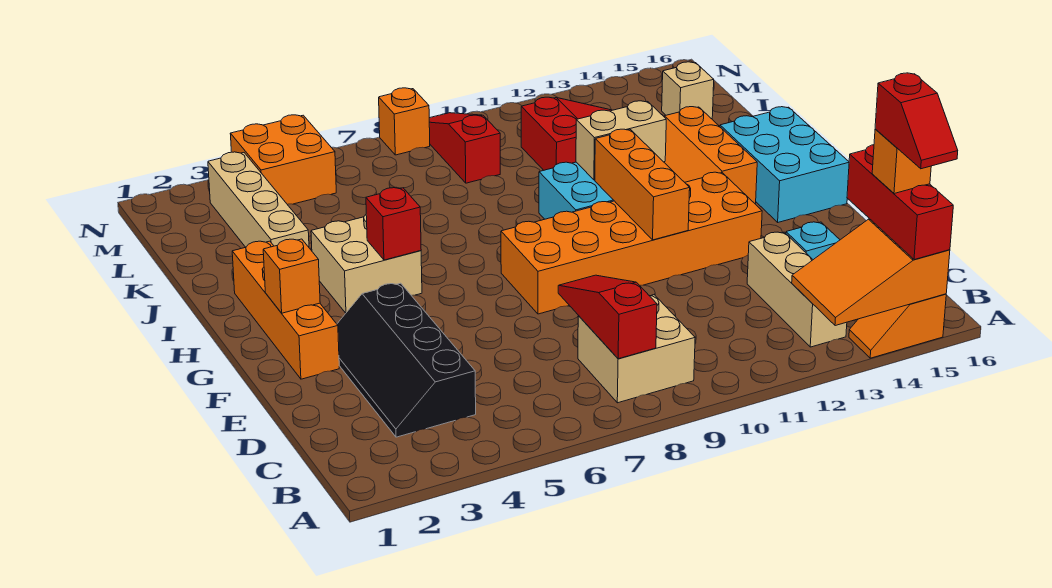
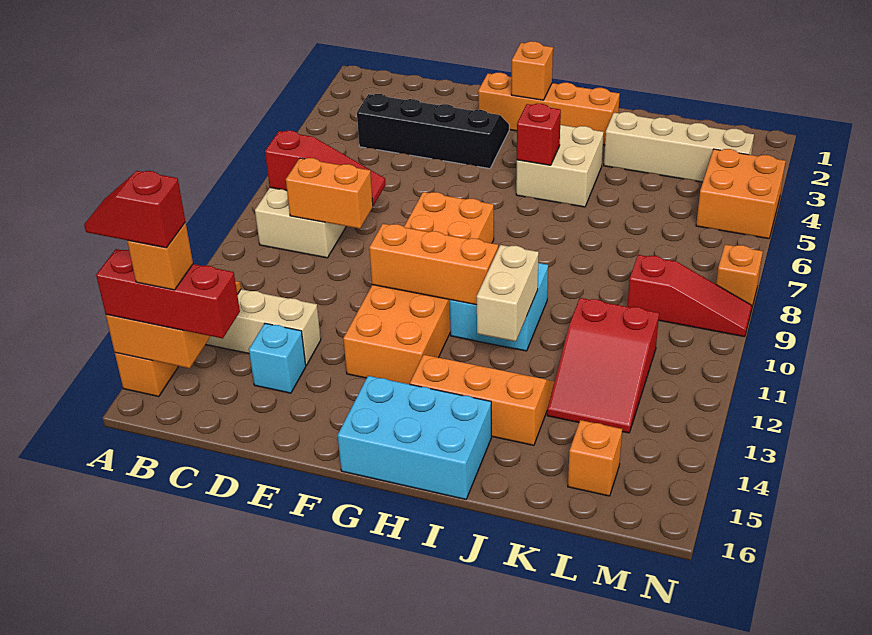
none -> orange 1x2 brick [286,158,373,229]
tan 1x1 brick [662,62,714,119] -> orange 1x1 brick [568,420,622,496]

